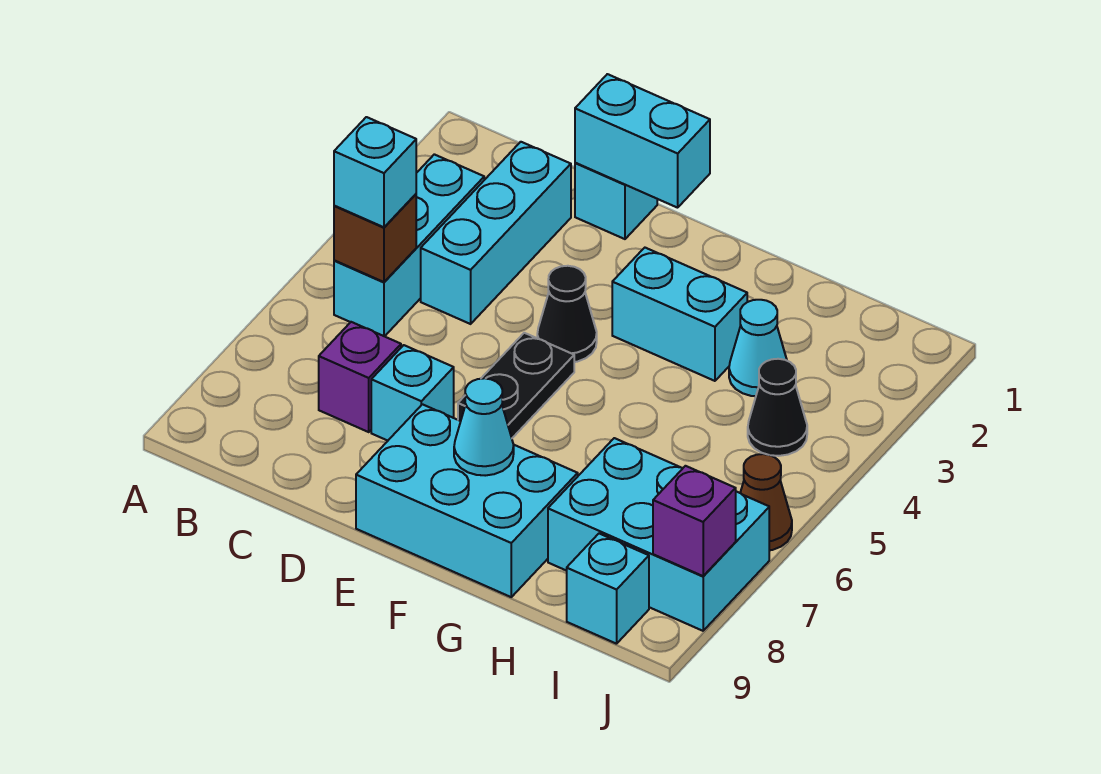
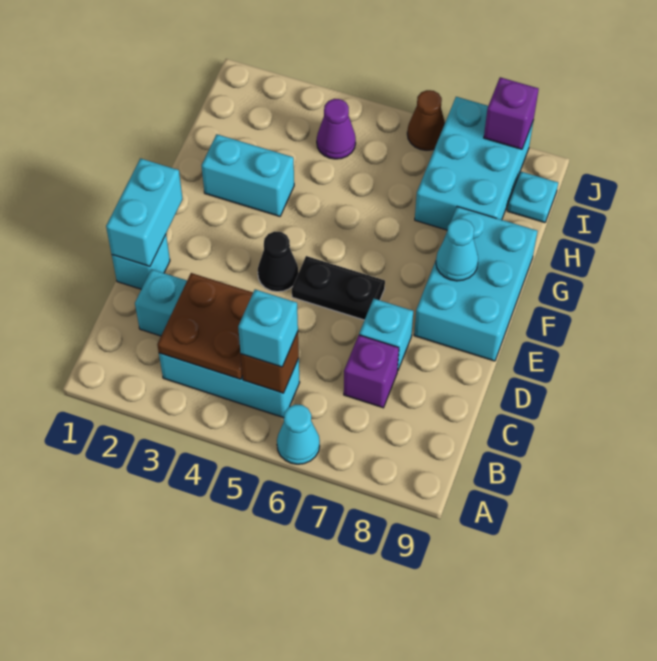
none -> brown 2x2 plate [157,273,253,379]
cyan 1x2 brick [612,248,747,381] -> cyan 1x2 brick turned to [202,134,294,216]
cyan 1x1 cone [729,300,787,396] -> cyan 1x1 cone moved to [277,404,320,464]
black 1x1 cone [748,359,807,456] -> purple 1x1 cone [317,99,356,159]
cyan 1x1 brick [567,534,649,644] -> cyan 1x1 plate [507,171,558,223]

